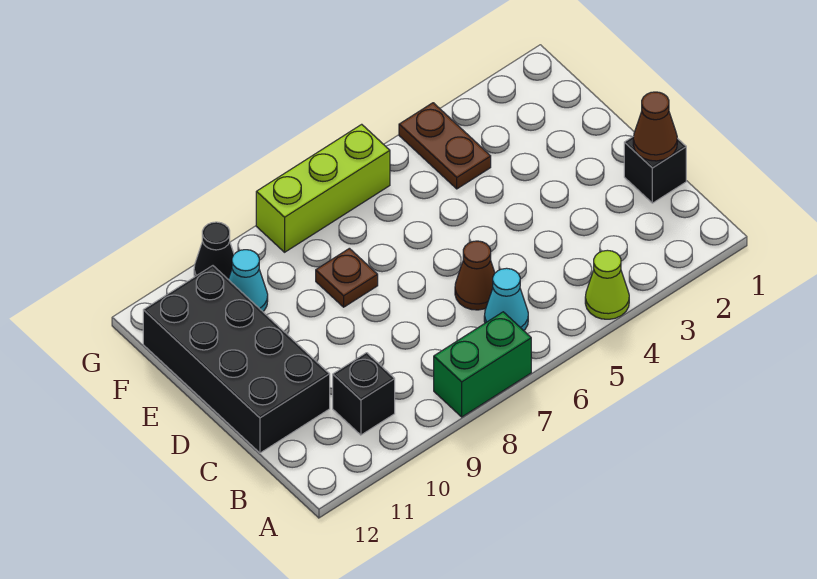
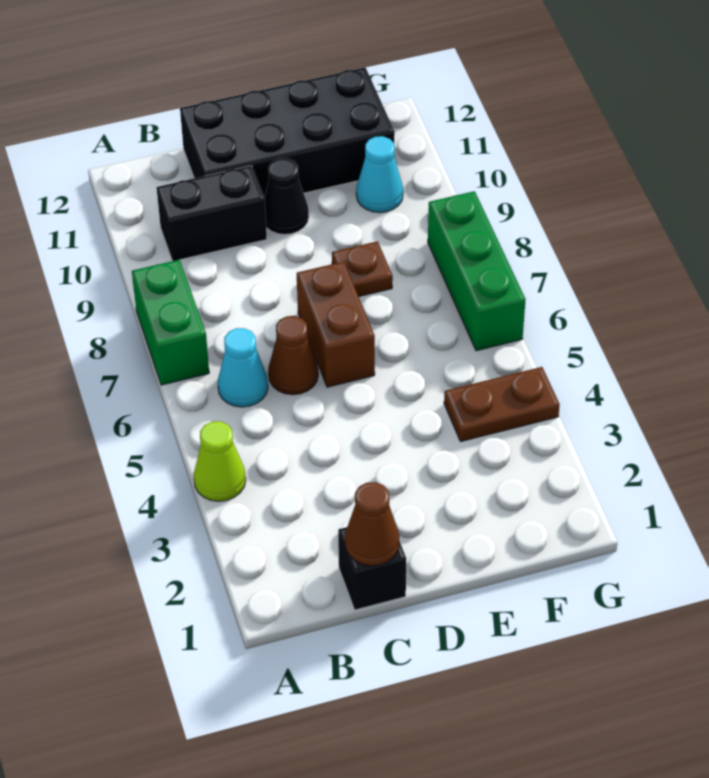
black 1x1 brick [333,353,395,435] -> black 1x2 brick [157,166,267,261]
none -> brown 1x2 brick [297,262,375,387]
lime 1x3 brick [256,124,390,252] -> green 1x3 brick [428,191,526,351]
black 1x1 cone [194,222,234,279] -> black 1x1 cone moved to [265,158,309,235]

